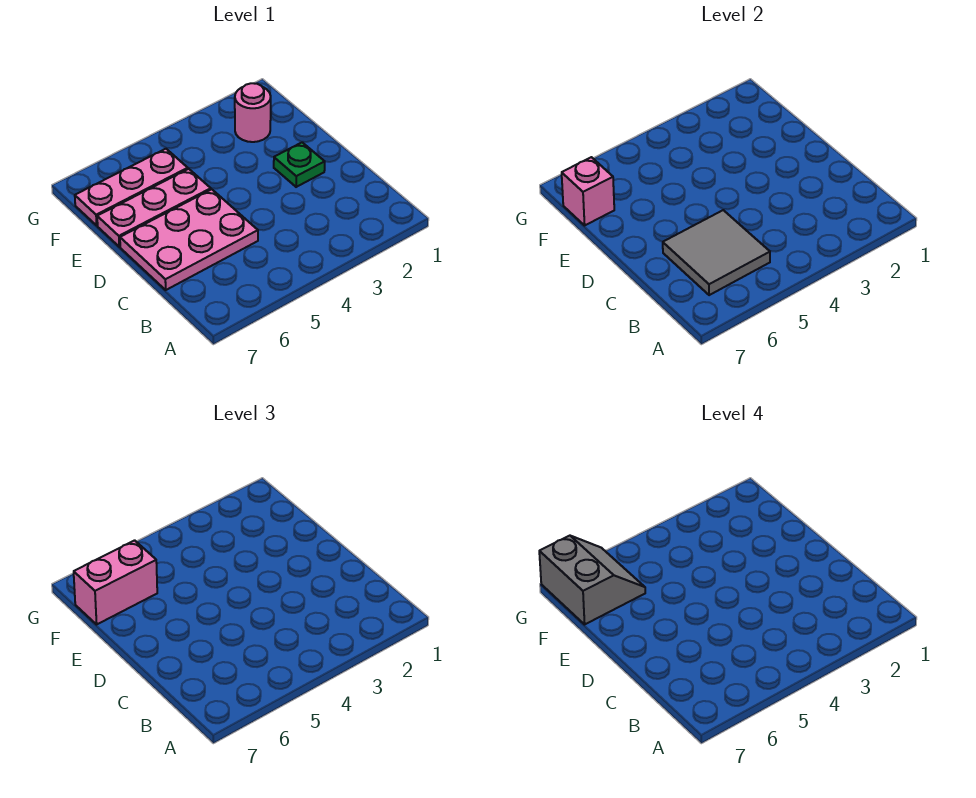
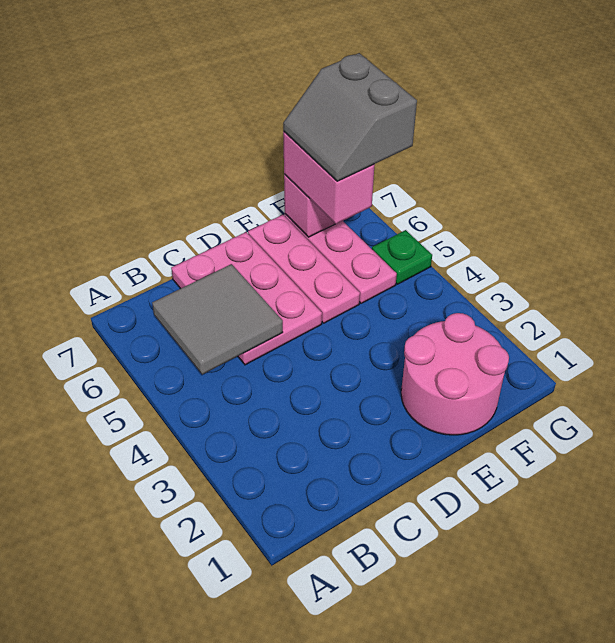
green 1x1 plate [274,142,325,187] -> green 1x1 plate moved to [372,230,432,284]
pink 1x1 round brick [235,83,271,142] -> pink 2x2 round brick [401,313,509,435]
grey 2x2 slope [539,536,645,624] -> grey 2x2 slope turned to [283,53,417,181]

